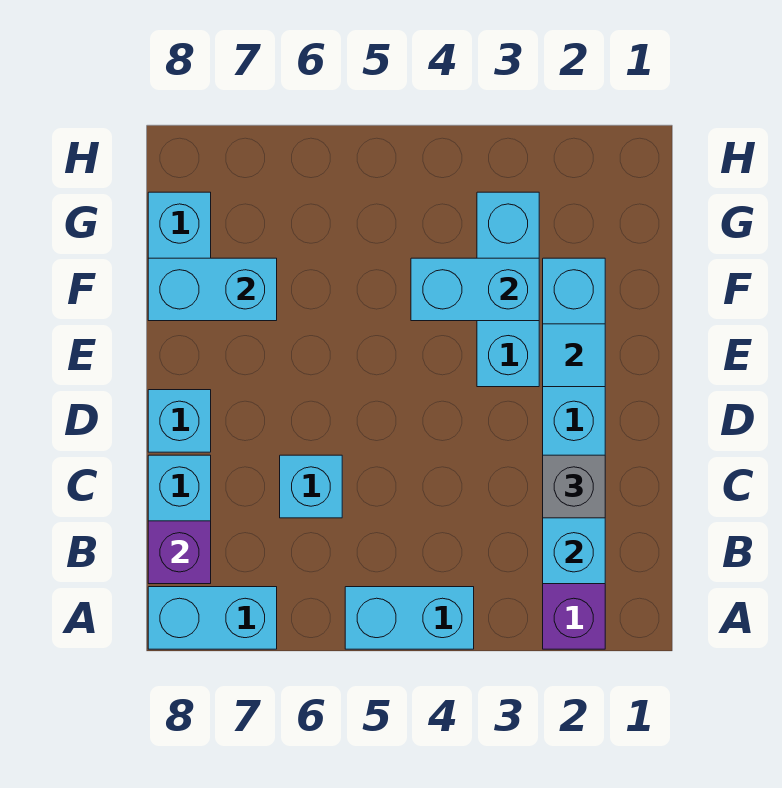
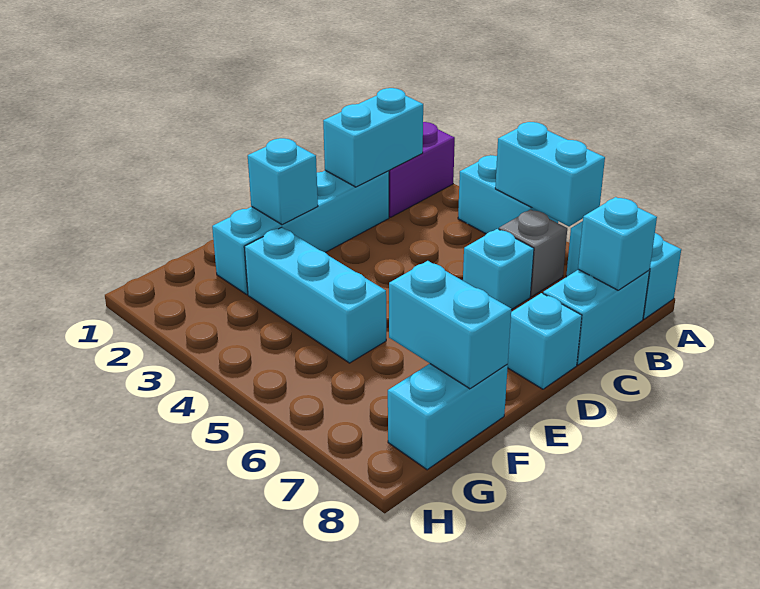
purple 1x1 brick [148,521,211,584] -> cyan 1x1 brick [578,197,657,290]
grey 1x1 brick [543,455,605,518] -> grey 1x1 brick moved to [499,209,567,297]
cyan 1x1 tile [543,324,605,387] -> cyan 1x1 brick [248,138,318,225]
cyan 1x3 brick [477,192,539,387] -> cyan 1x3 brick turned to [244,227,386,363]
cyan 1x2 brick [411,258,539,321] -> cyan 1x2 brick moved to [495,122,605,226]

